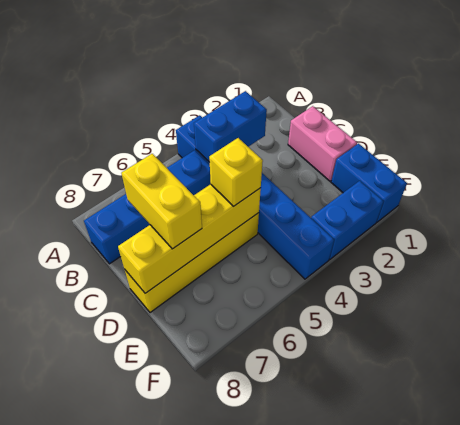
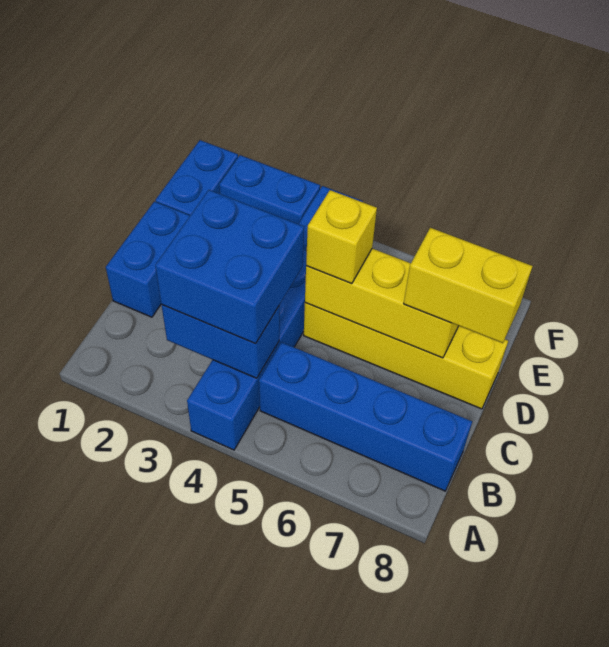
none -> blue 2x2 brick [155,190,304,344]
pink 1x2 brick [288,106,357,181] -> blue 1x2 brick [106,201,190,317]
yellow 1x2 brick [121,154,202,249] -> yellow 1x2 brick turned to [404,228,533,343]
yellow 1x4 brick [118,184,261,293] -> yellow 1x3 brick [305,248,458,358]

